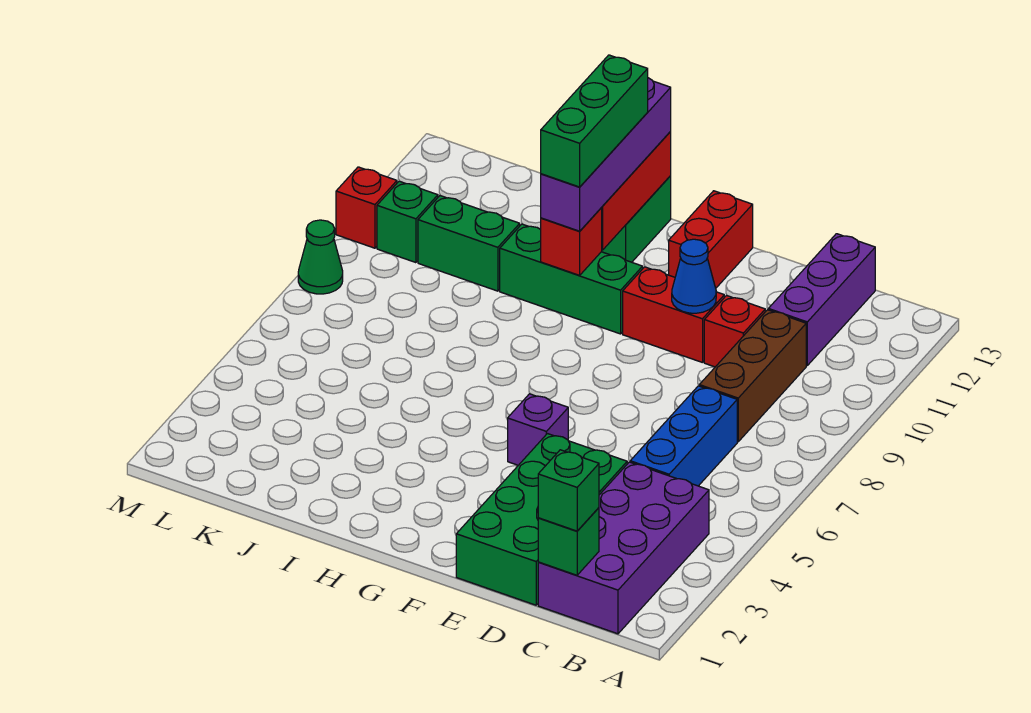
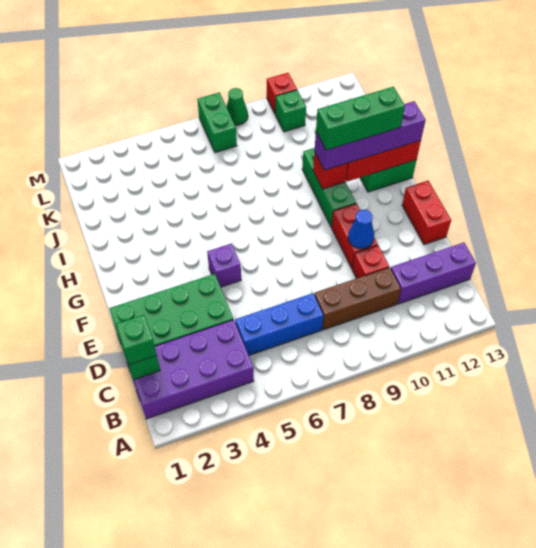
red 1x2 brick [669,191,753,288] -> red 1x2 brick turned to [402,181,451,245]
green 1x2 brick [418,196,520,291] -> green 1x2 brick moved to [198,92,237,153]

